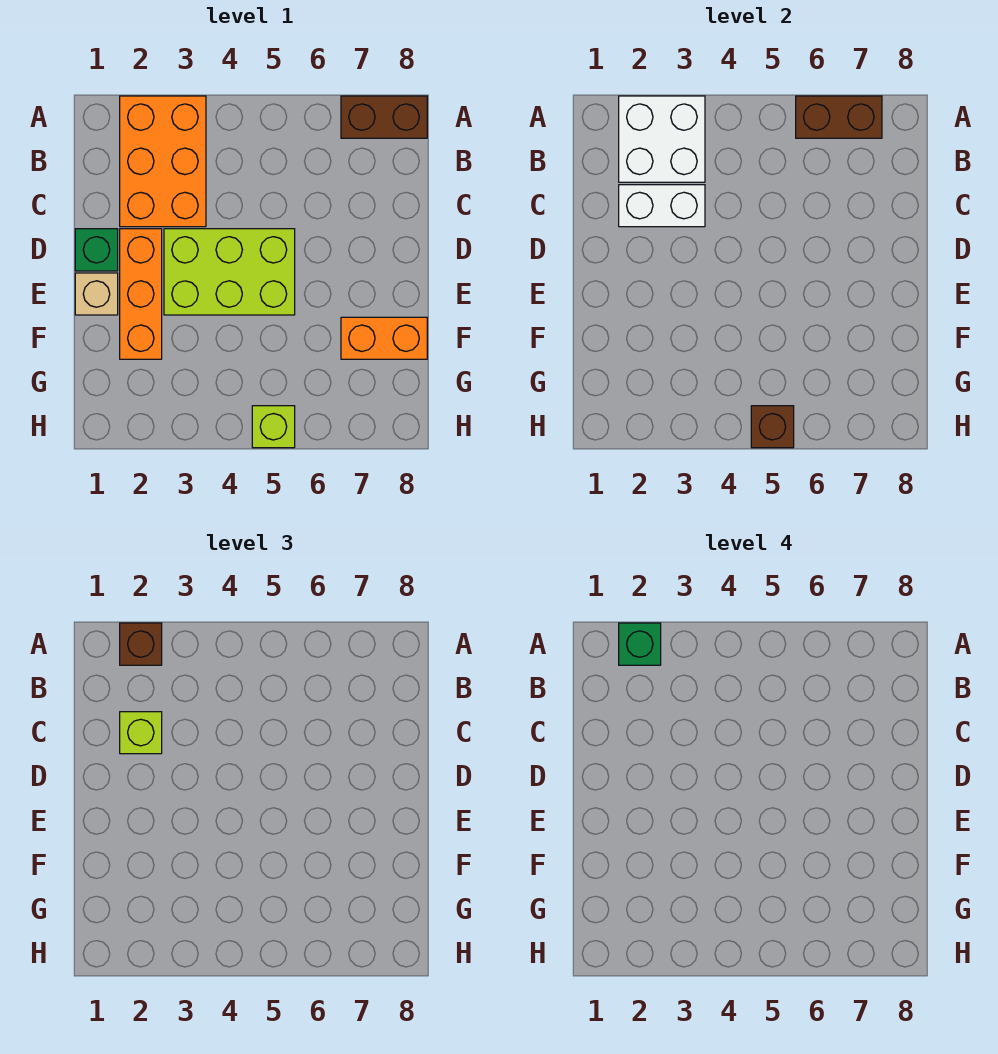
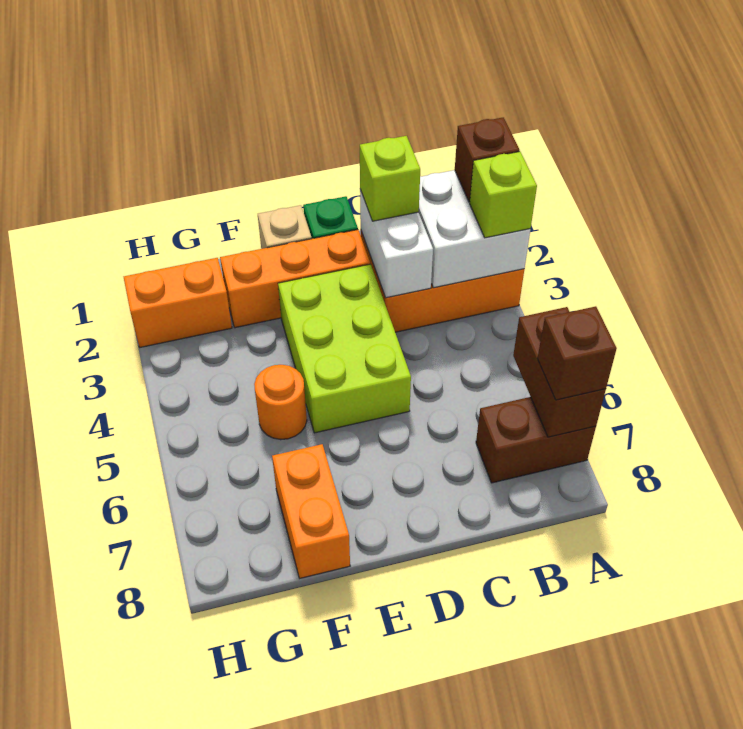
green 1x1 brick [619,623,661,665] -> none
brown 1x2 brick [341,96,427,138] -> brown 1x2 brick turned to [476,397,596,483]
none -> orange 1x1 round brick [254,365,307,440]
none -> orange 1x2 brick [124,258,232,347]
lime 1x1 brick [252,406,295,448] -> lime 1x1 brick moved to [470,152,537,238]
brown 1x1 brick [751,406,794,448] -> brown 1x1 brick moved to [537,306,617,400]

